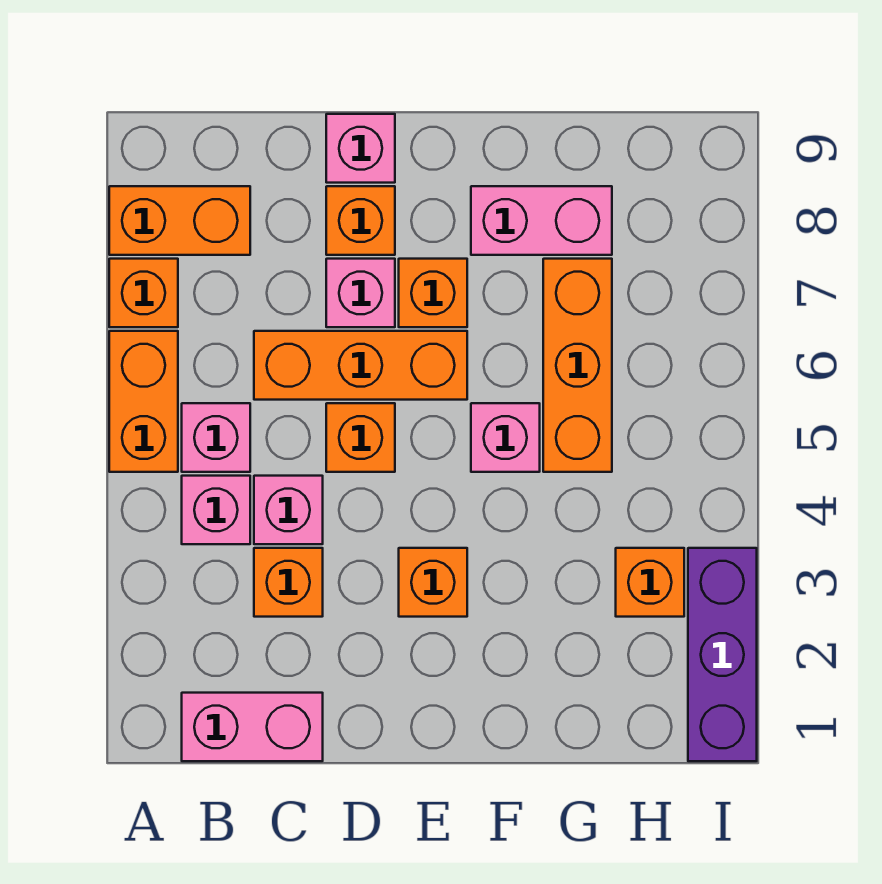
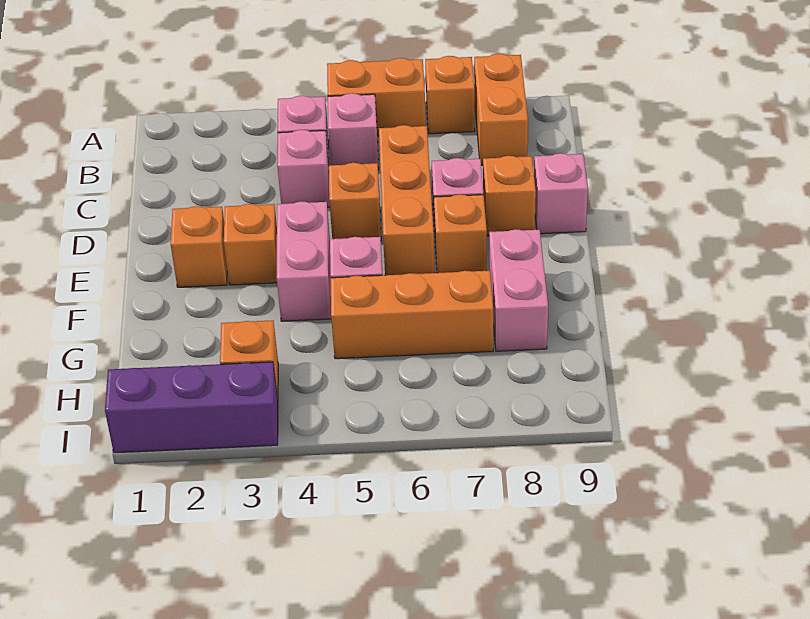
pink 1x2 brick [182,693,323,761] -> pink 1x2 brick moved to [277,201,331,321]
orange 1x1 brick [254,548,323,617] -> orange 1x1 brick moved to [171,206,227,287]

